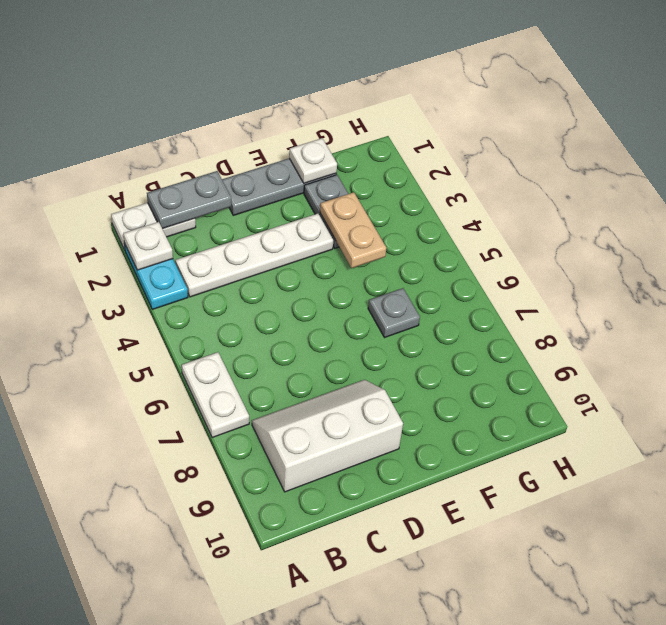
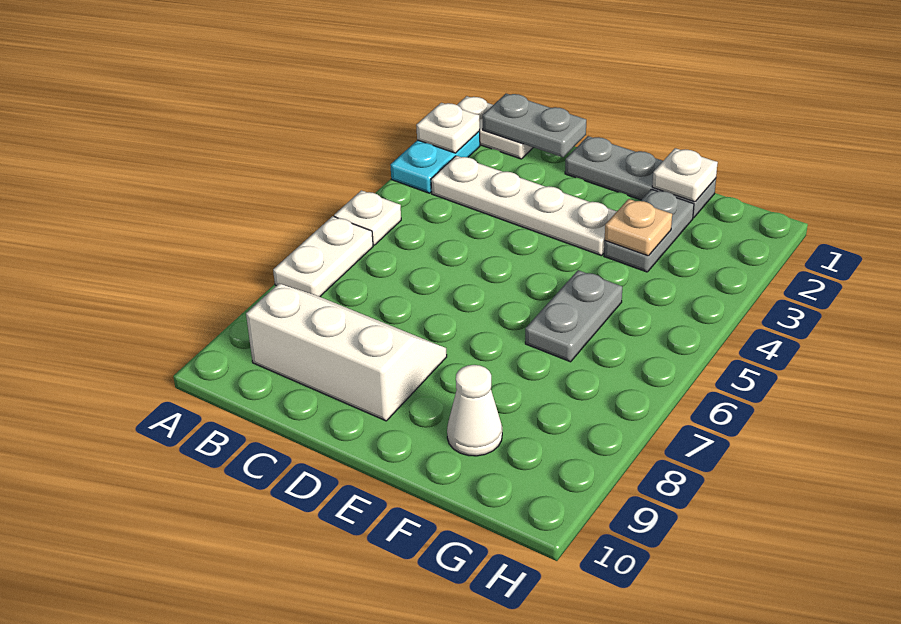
none -> white 1x1 plate [334,190,401,245]
tan 1x2 plate [320,192,386,268] -> tan 1x1 plate [605,199,672,256]
grey 1x1 plate [368,288,420,338] -> grey 1x2 plate [525,270,622,362]
none -> white 1x1 cone [447,365,502,456]

